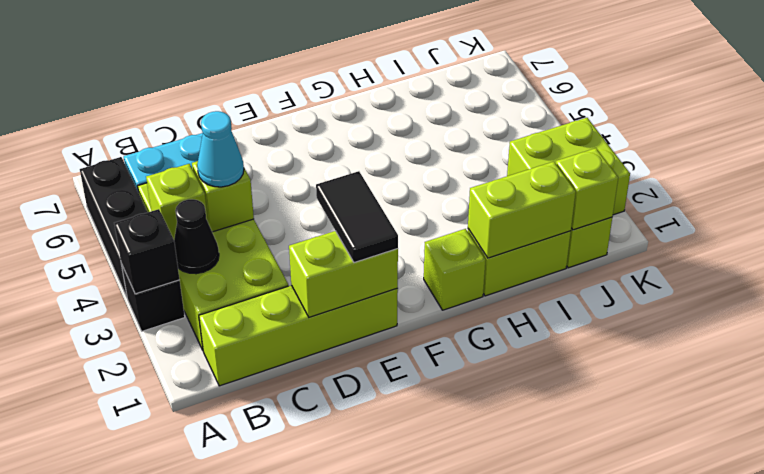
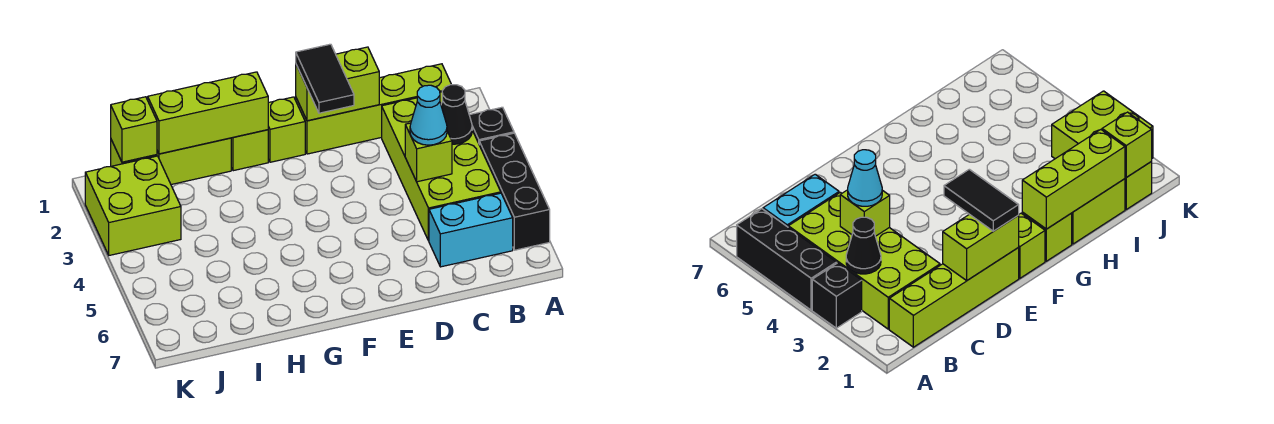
black 1x1 brick [114,209,180,294] -> none
lime 1x1 brick [146,164,208,239] -> lime 1x1 brick moved to [268,97,305,162]
lime 1x2 brick [468,162,576,258] -> lime 1x3 brick [148,72,268,154]

